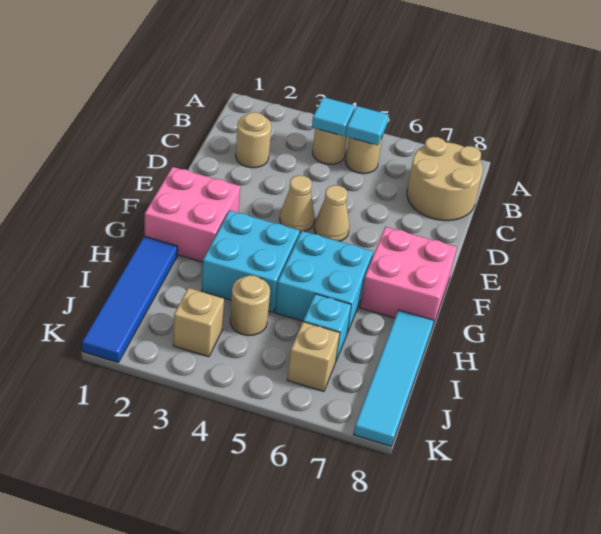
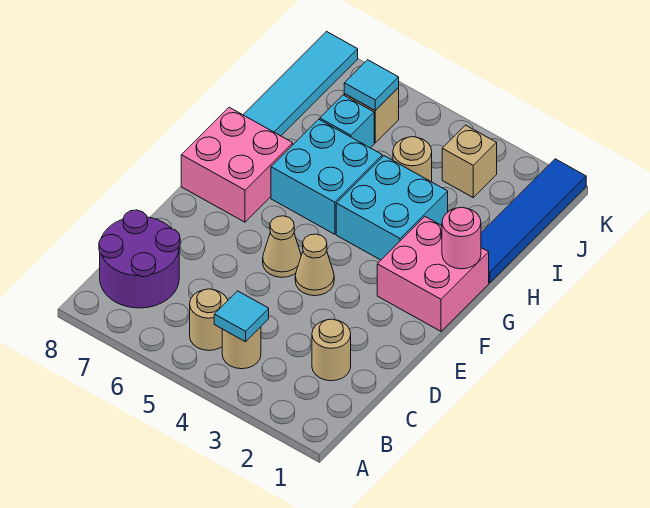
cyan 1x1 tile [346,106,389,145] -> cyan 1x1 tile moved to [344,60,399,110]
tan 2x2 round brick [407,137,483,221] -> purple 2x2 round brick [99,210,180,308]
none -> pink 1x1 round brick [442,207,481,269]

